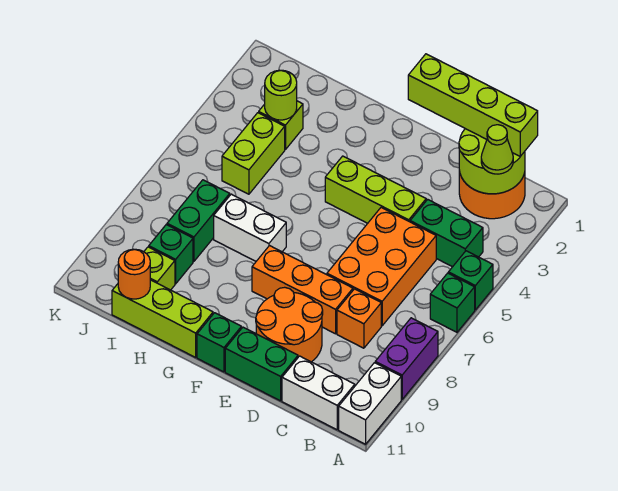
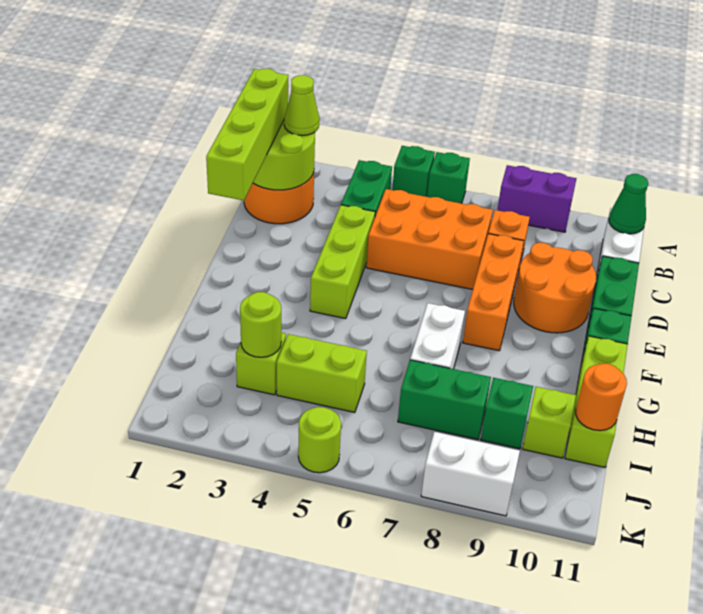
white 1x2 brick [339,363,401,444] -> white 1x2 brick moved to [421,432,520,516]
none -> green 1x1 cone [609,174,648,234]
none -> lime 1x1 round brick [298,407,341,473]

